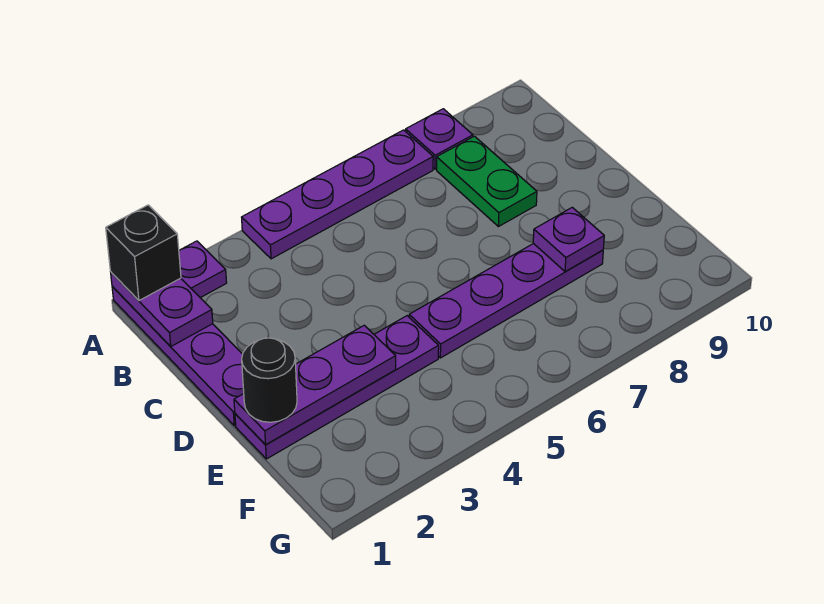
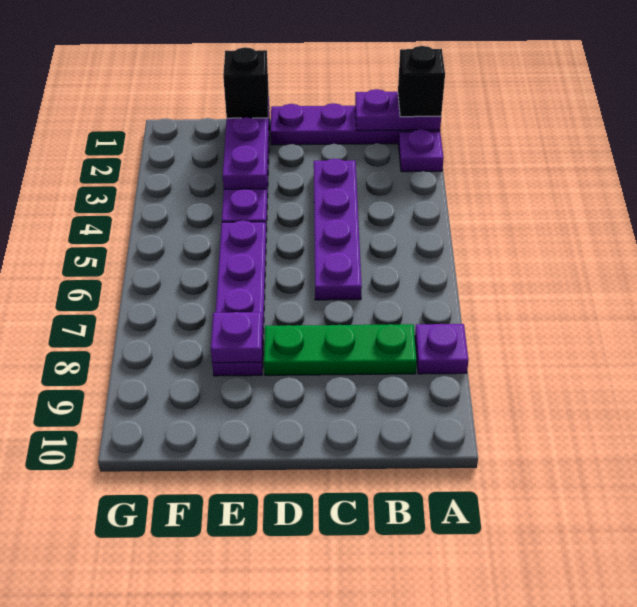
purple 1x4 plate [242,130,433,259] -> purple 1x4 plate moved to [314,159,362,300]
green 1x2 plate [437,136,537,227] -> green 1x3 plate [264,324,417,375]
black 1x1 round brick [242,338,297,422] -> black 1x1 brick [223,47,269,118]

